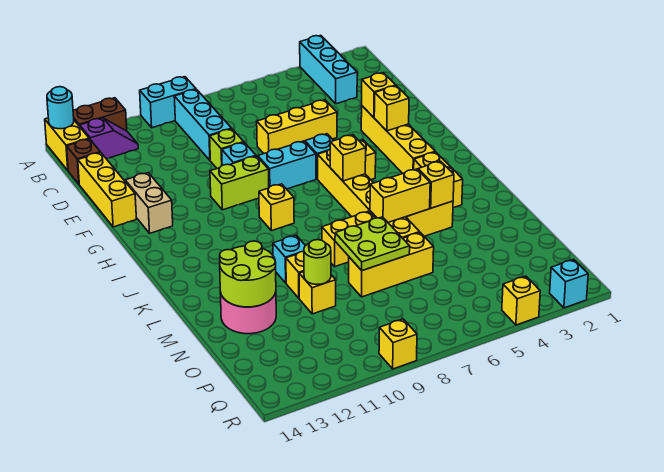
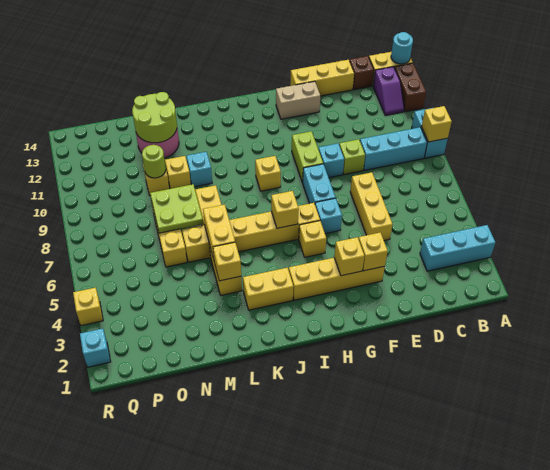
yellow 1x1 brick [379,319,417,369] -> yellow 1x1 brick moved to [422,106,452,142]

